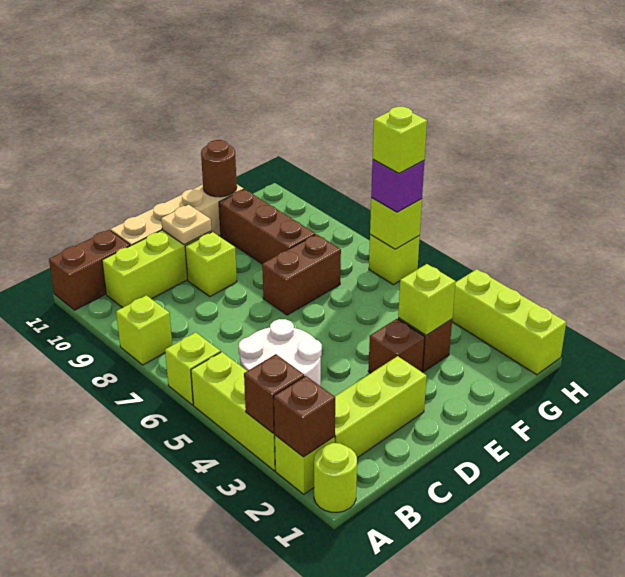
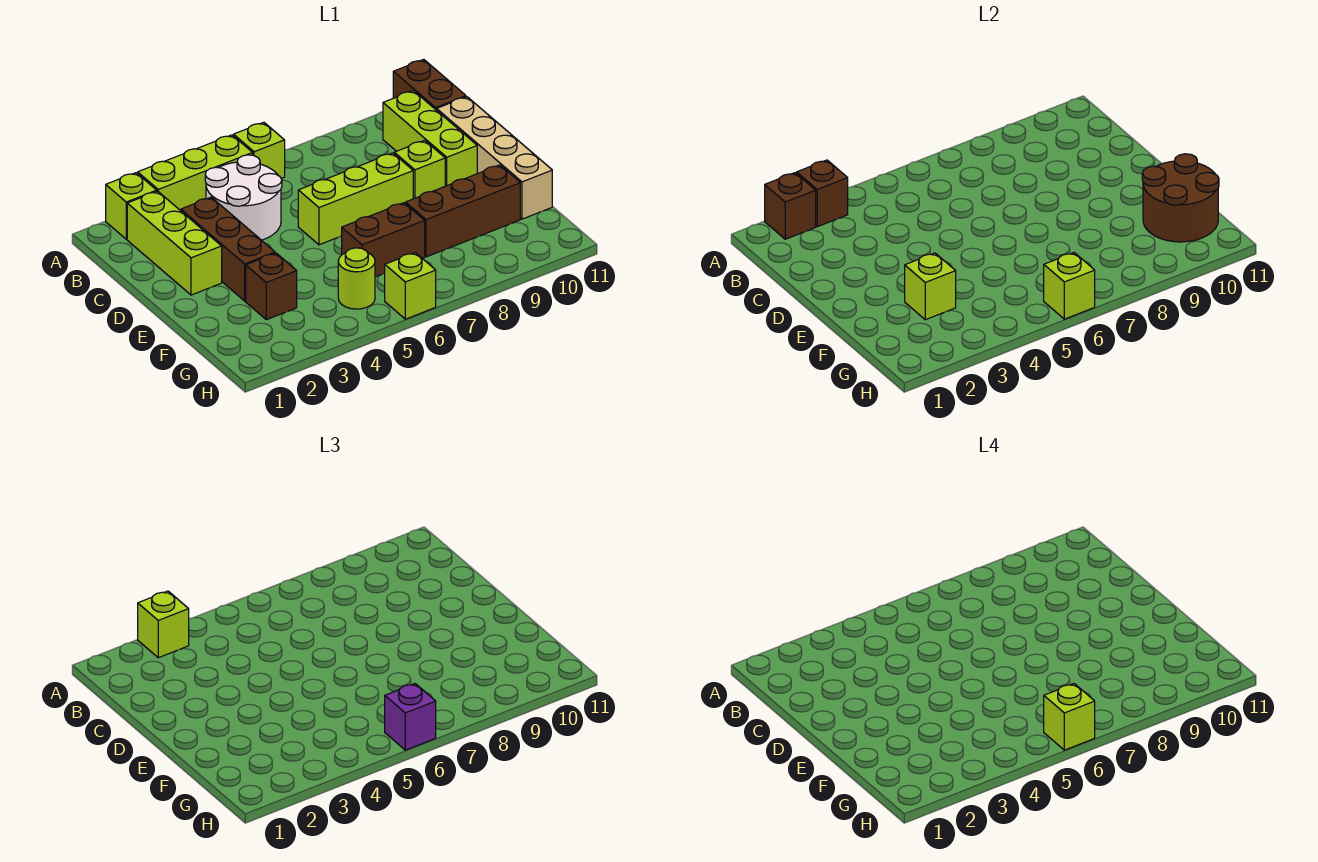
lime 1x1 round brick [314,443,357,512] -> lime 1x1 round brick moved to [338,248,375,309]
lime 1x1 brick [116,295,172,365] -> lime 1x1 brick moved to [138,591,189,658]
tan 1x1 plate [161,205,211,245] -> none
brown 1x1 brick [368,319,425,373] -> brown 1x3 brick [181,197,275,301]
brown 1x2 brick [262,234,341,315] -> brown 1x2 brick turned to [342,203,425,277]
brown 1x1 round brick [201,140,237,197] -> brown 2x2 round brick [1142,154,1219,242]
lime 1x3 brick [452,269,566,375] -> lime 1x3 brick moved to [298,153,413,245]

